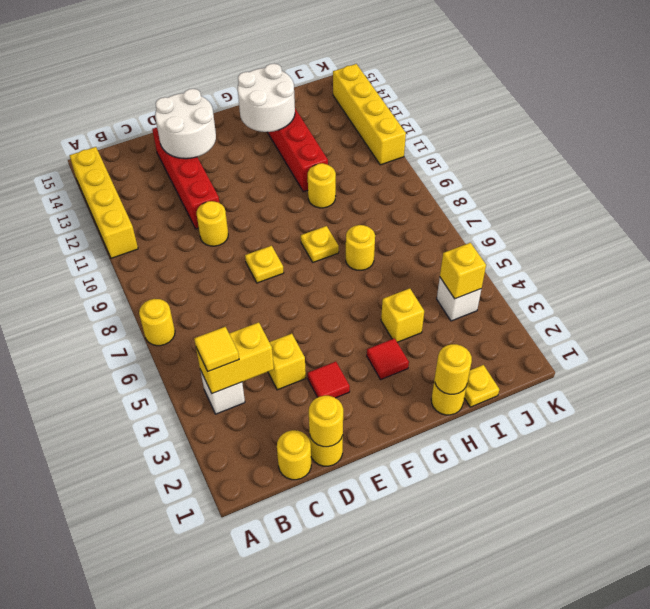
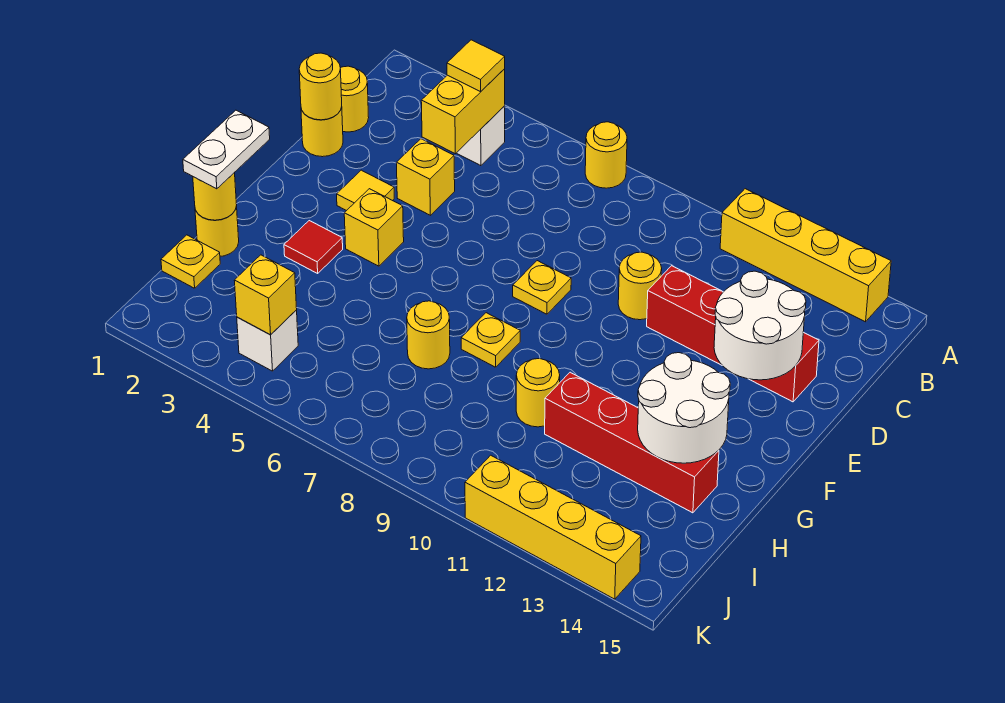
red 1x1 tile [308,362,350,398] -> yellow 1x1 tile [337,170,394,211]
none -> white 1x2 plate [183,110,270,189]
yellow 1x1 brick [381,288,424,342] -> yellow 1x1 brick moved to [344,189,404,266]

